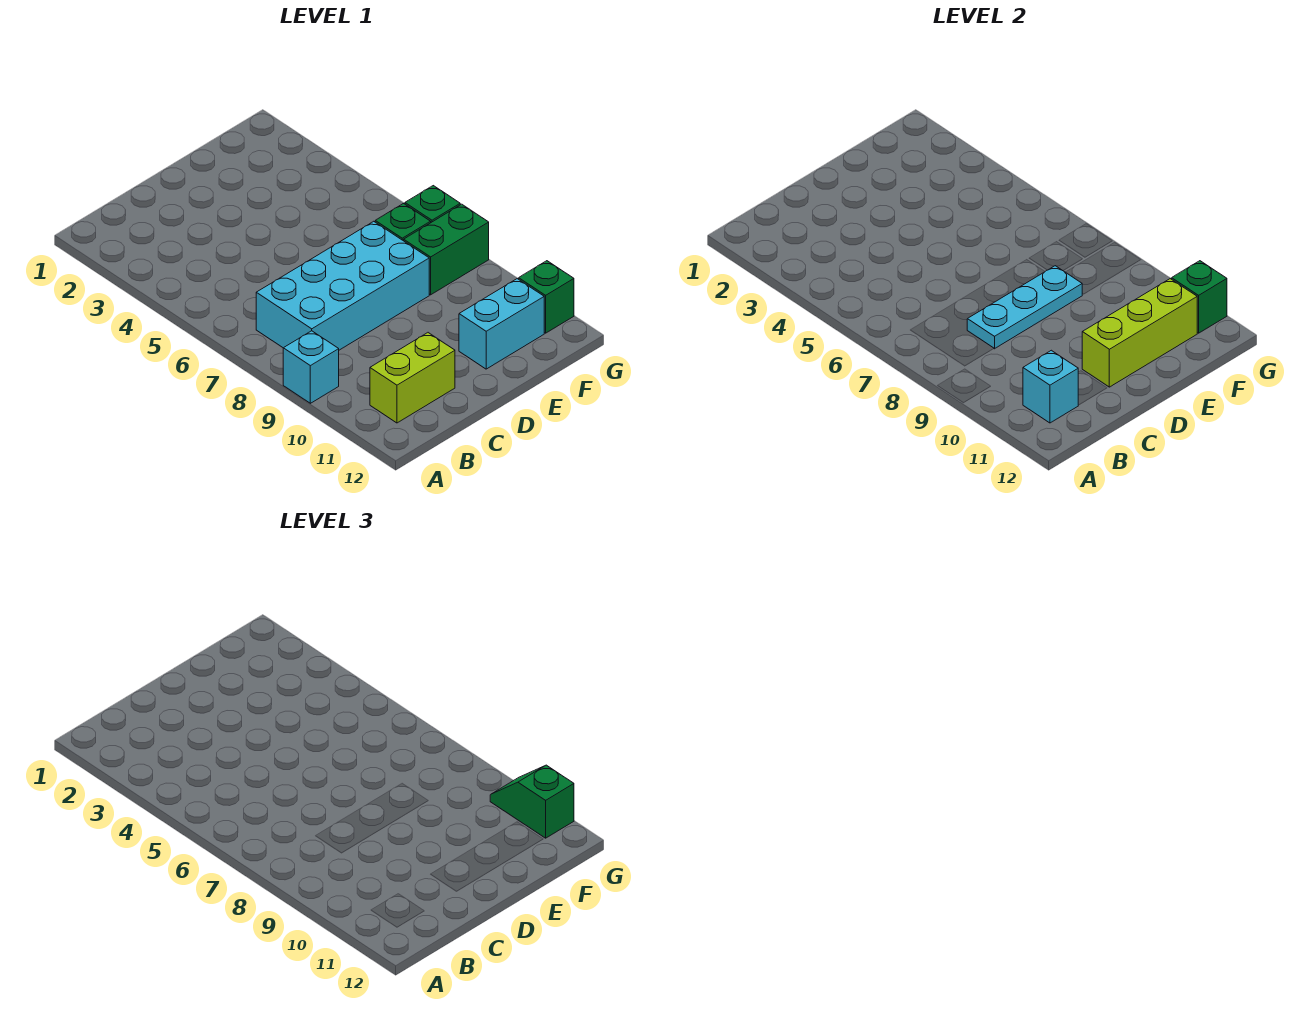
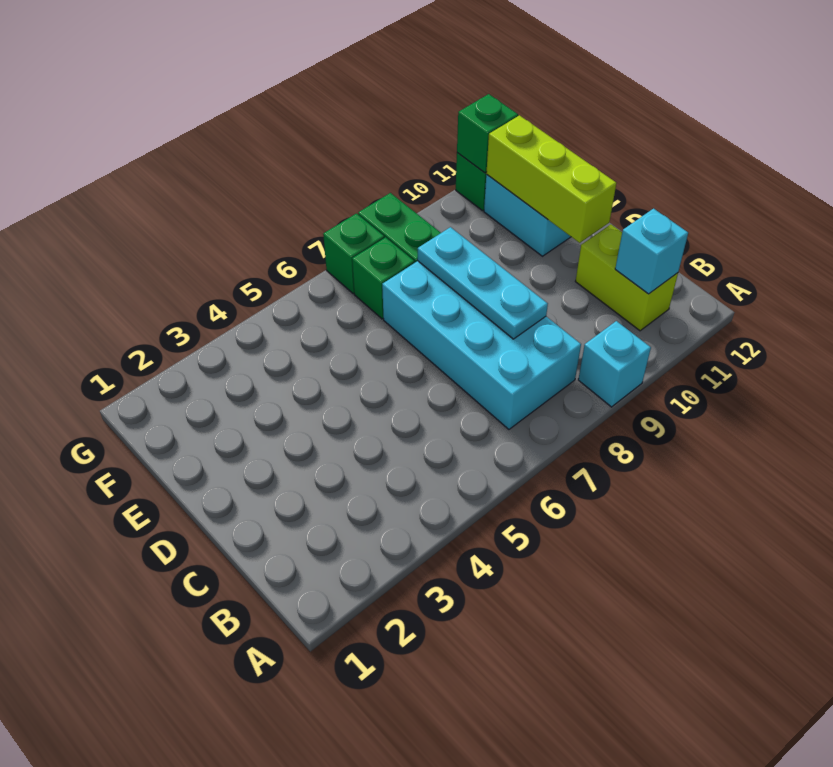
green 1x2 slope [490,765,574,838] -> none

